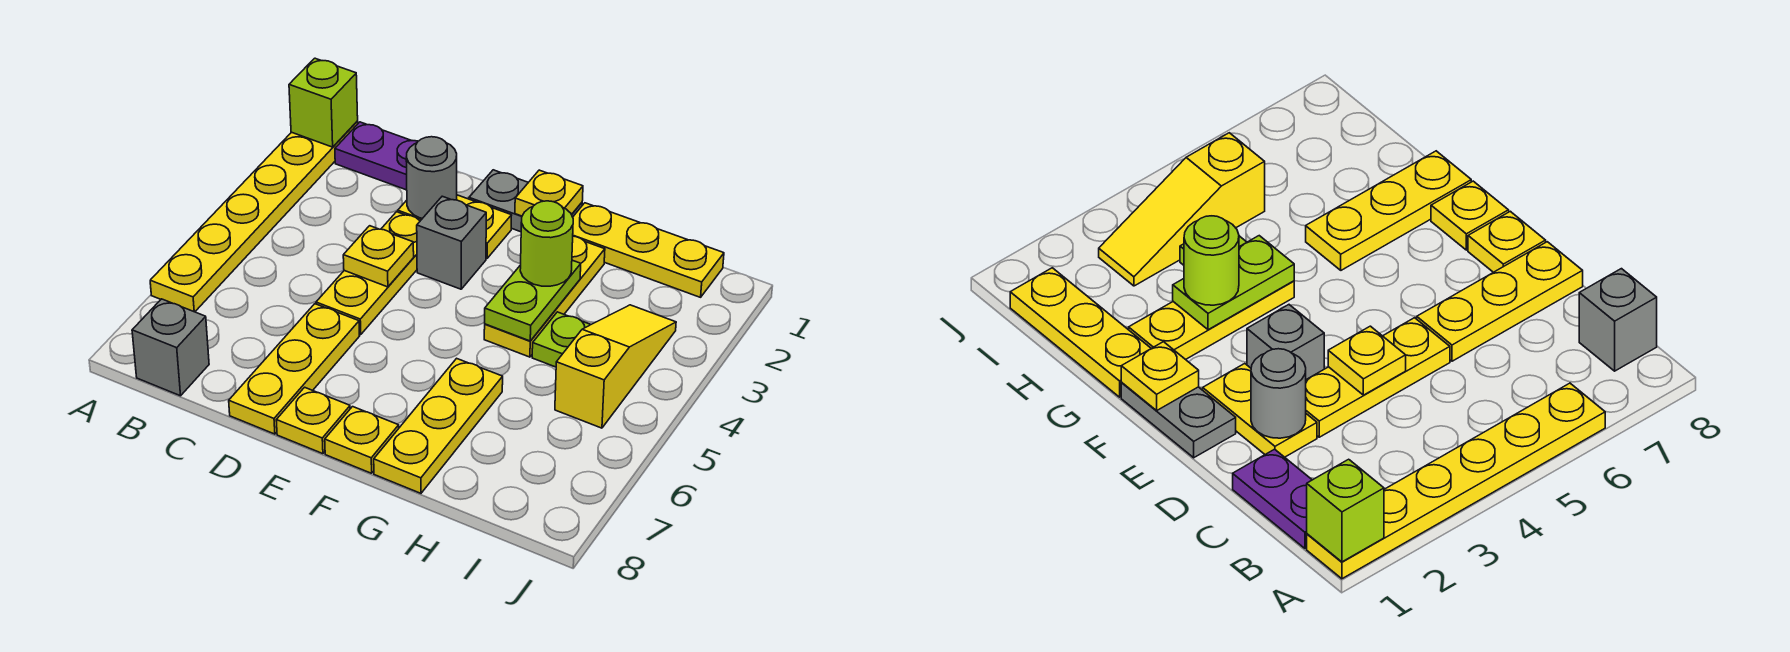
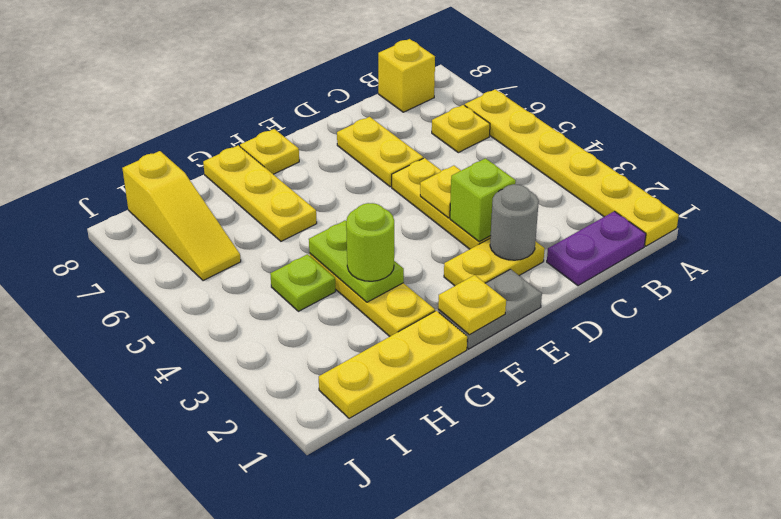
lime 1x1 brick [289,58,358,147] -> lime 1x1 brick moved to [450,158,516,242]
grey 1x1 brick [132,299,209,396] -> yellow 1x1 brick [378,39,435,112]
yellow 1x3 plate [229,304,359,434] -> yellow 1x2 plate [337,117,423,187]
grey 1x1 brick [417,196,486,289] -> none
yellow 1x1 plate [276,387,350,454] -> yellow 1x1 plate moved to [432,105,490,153]
yellow 1x3 slope [555,305,676,428] -> yellow 1x3 slope moved to [122,151,241,281]

